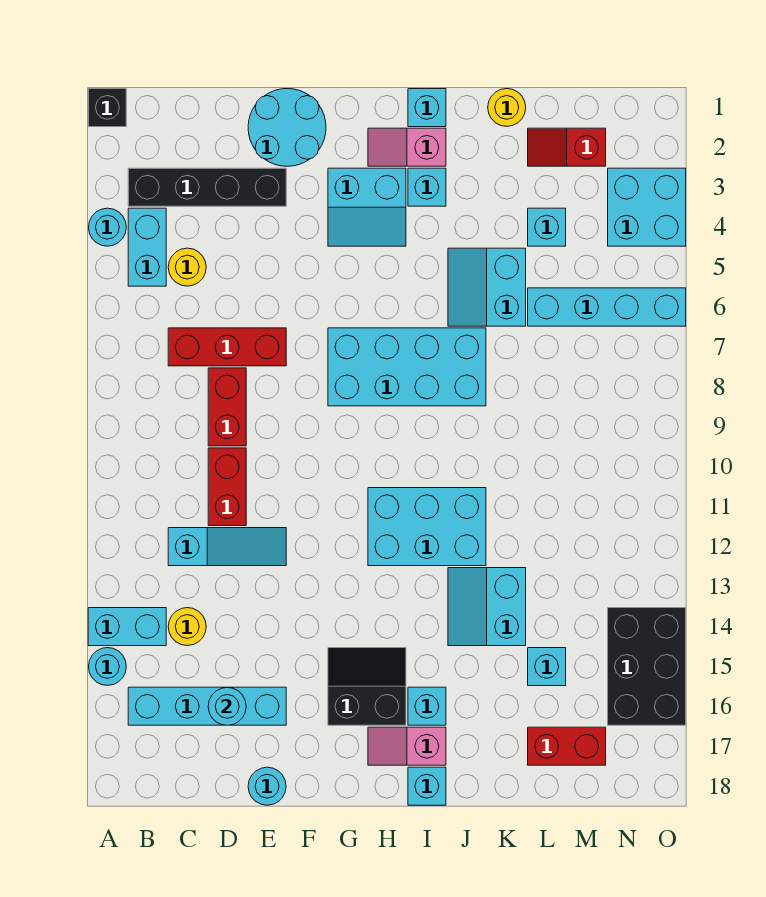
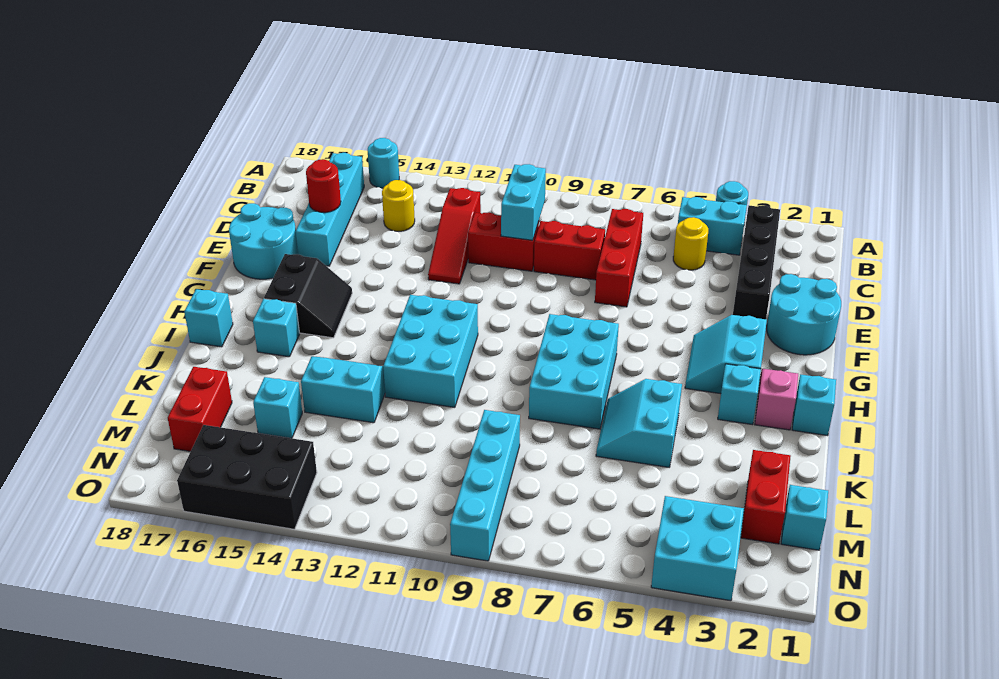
black 1x1 brick [88,89,126,127] -> none
cyan 1x2 brick [88,608,166,646] -> cyan 1x2 brick moved to [501,164,546,240]
cyan 1x3 slope [168,528,286,566] -> red 1x3 slope [428,188,481,284]
cyan 1x1 round brick [208,687,246,725] -> red 1x1 round brick [306,159,341,213]
cyan 1x1 round brick [248,767,286,805] -> cyan 2x2 round brick [229,203,298,279]
cyan 2x4 brick [328,328,486,406] -> cyan 2x3 brick [529,314,619,429]
pink 1x2 slope [368,727,446,765] -> none
cyan 2x2 slope [448,248,526,326] -> cyan 2x2 slope turned to [596,379,682,467]
yellow 1x1 round brick [488,89,526,126] -> none
red 1x2 slope [528,128,606,166] -> red 1x2 brick [741,450,791,544]
cyan 1x1 brick [528,208,566,246] -> cyan 1x1 brick moved to [781,485,828,550]
cyan 1x4 brick [528,288,686,326] -> cyan 1x4 brick moved to [450,410,520,561]

